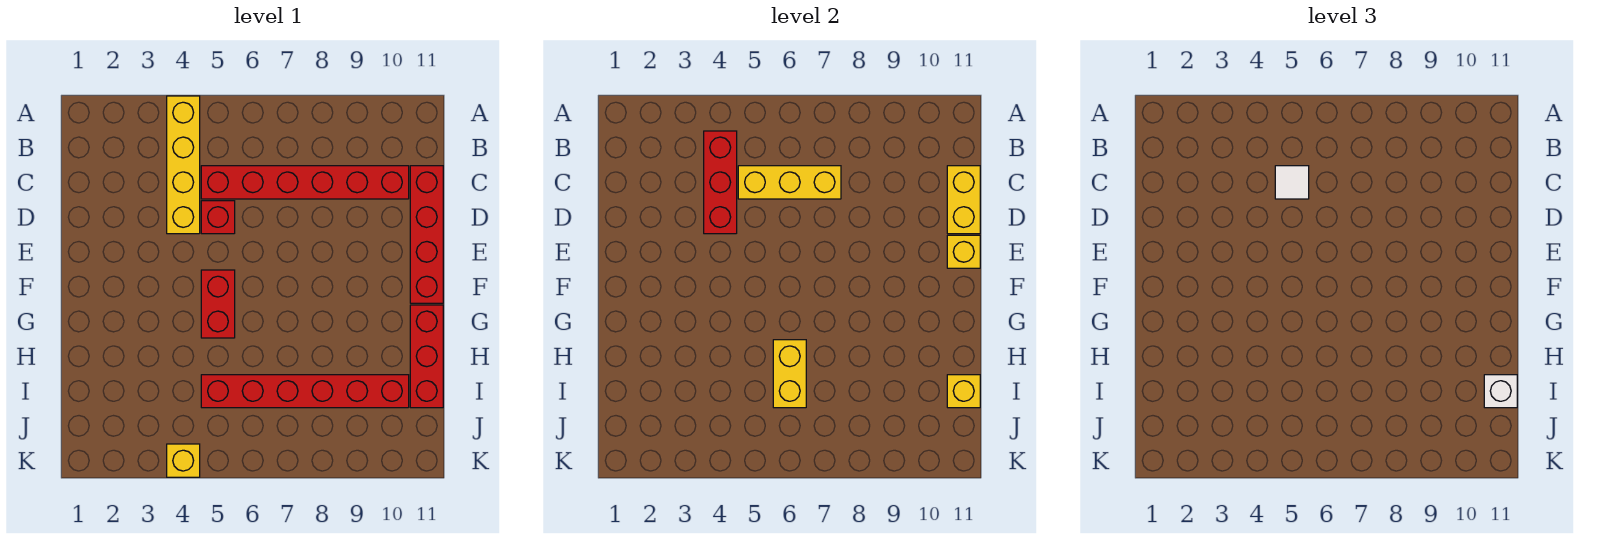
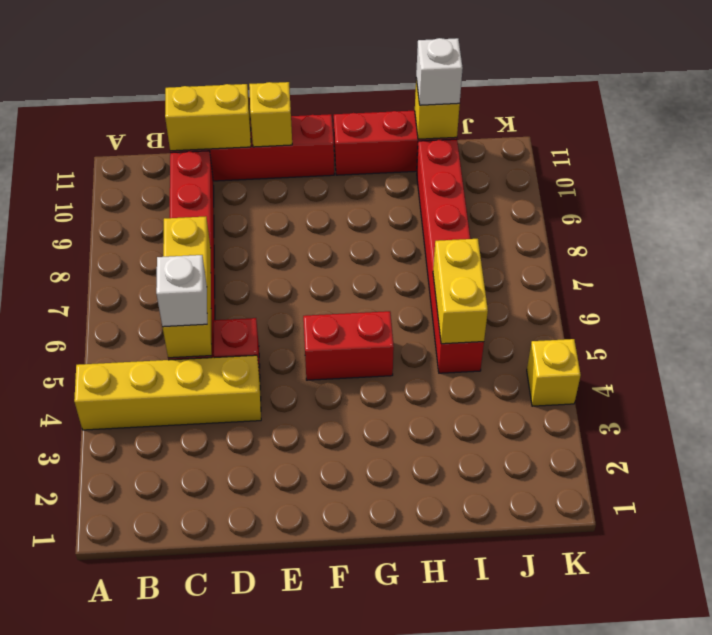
red 1x3 brick [704,131,737,234] -> none
white 1x1 tile [1275,166,1309,199] -> white 1x1 brick [156,255,207,327]
yellow 1x2 brick [773,340,806,408] -> yellow 1x2 brick turned to [433,239,488,344]

